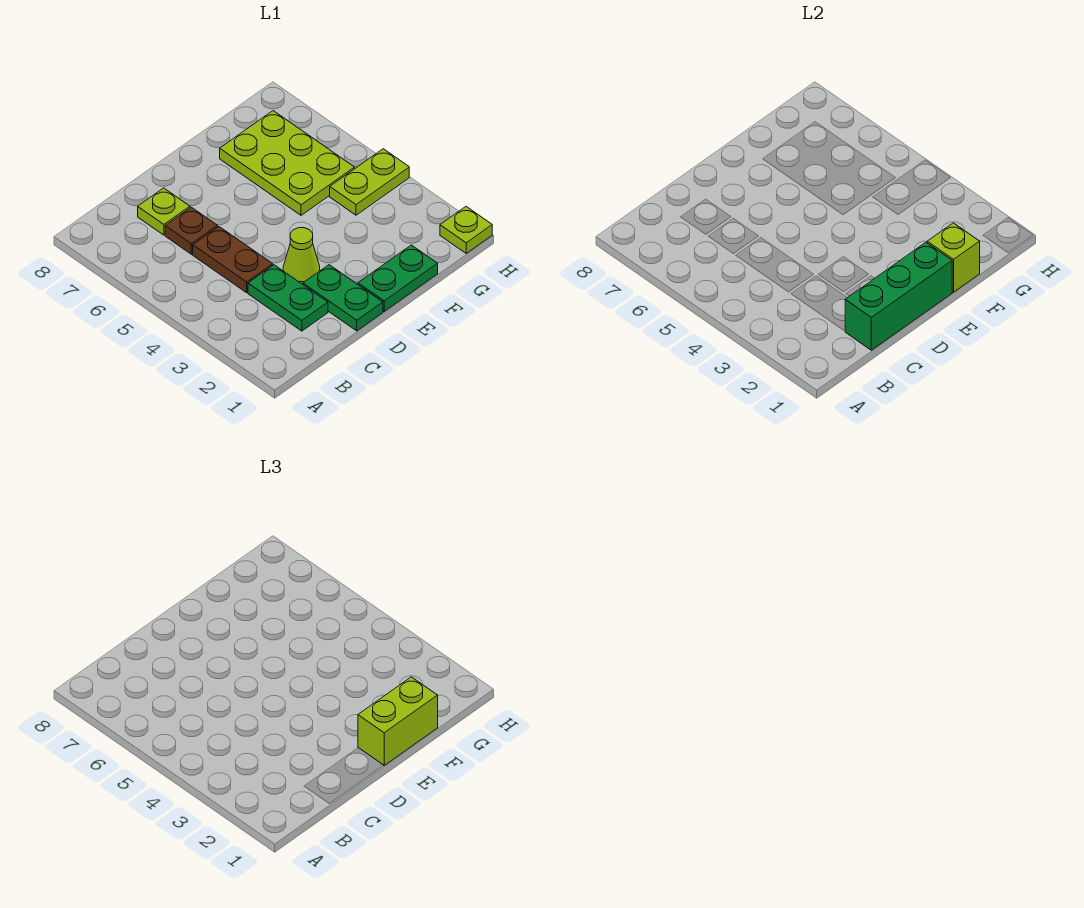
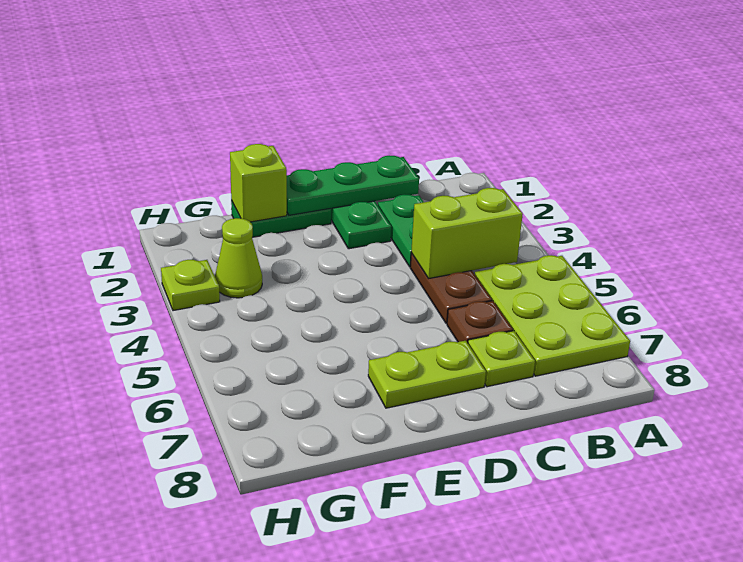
green 1x3 brick [845,242,952,350] -> green 1x3 plate [287,155,419,215]
lime 1x1 cone [283,228,320,284] -> lime 1x1 cone moved to [215,218,262,298]
lime 1x2 brick [358,677,438,765] -> lime 1x2 brick moved to [411,188,523,279]
lime 2x3 plate [220,111,355,215] -> lime 2x3 plate moved to [475,255,630,376]
lime 1x2 plate [330,149,409,215] -> lime 1x2 plate moved to [368,341,486,408]
lime 1x1 plate [440,207,492,253] -> lime 1x1 plate moved to [161,260,220,311]

